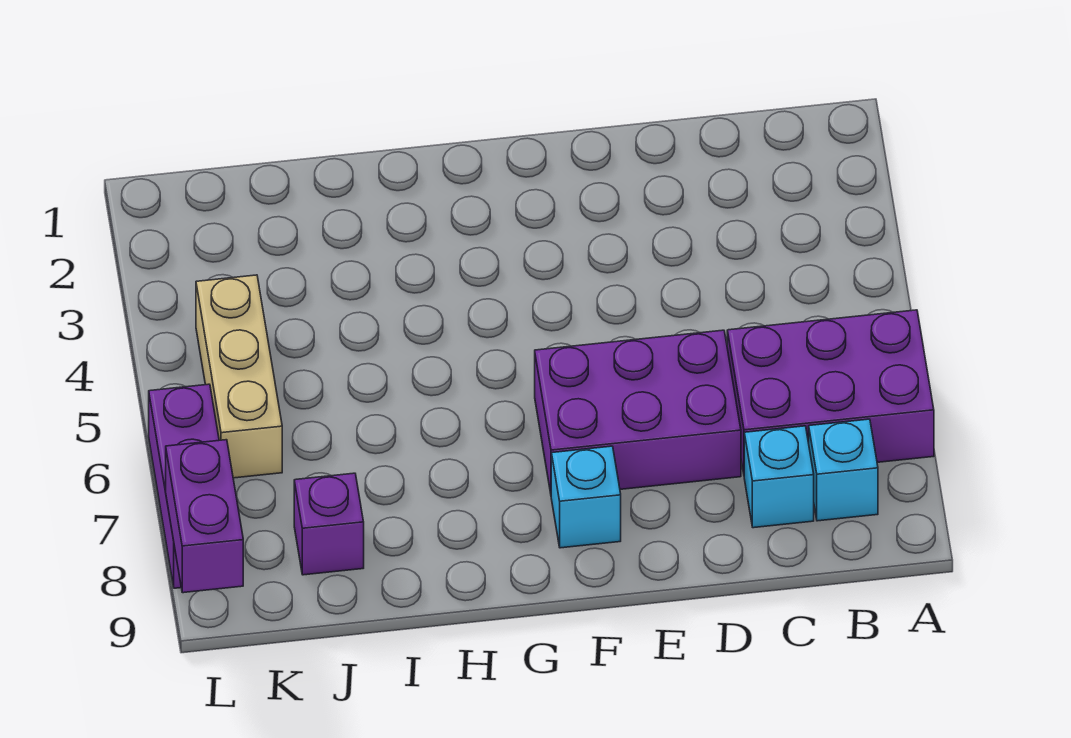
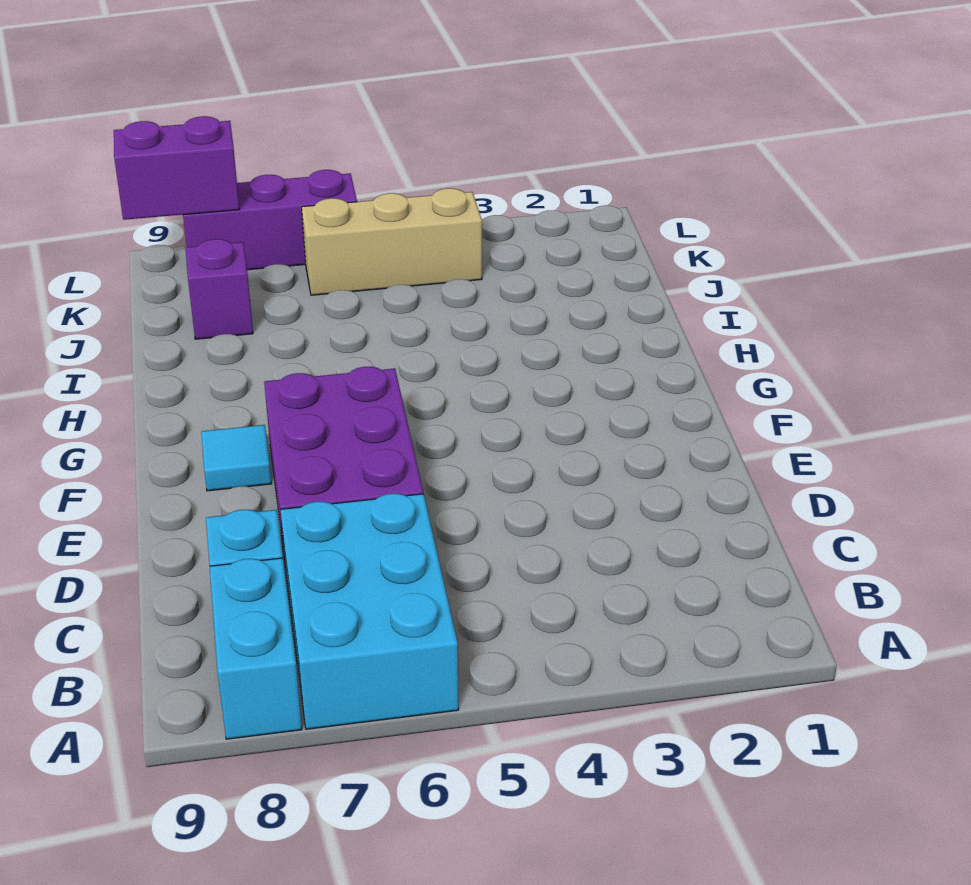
purple 2x3 brick [727,310,934,473] -> cyan 2x3 brick [280,494,459,729]
cyan 1x1 brick [809,419,878,521] -> cyan 1x2 brick [210,558,302,739]
cyan 1x1 brick [551,446,621,548] -> cyan 1x1 tile [201,425,272,491]

